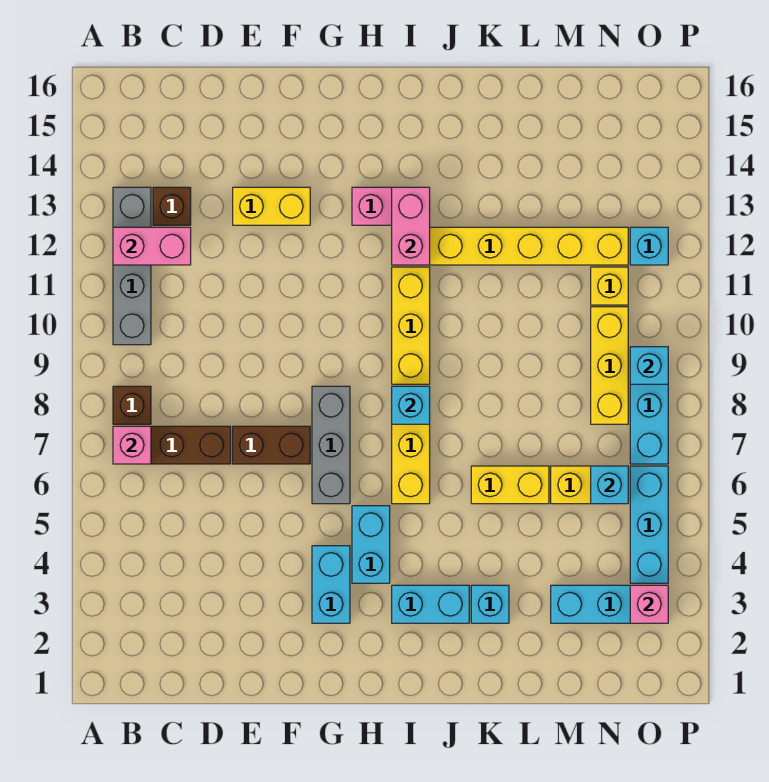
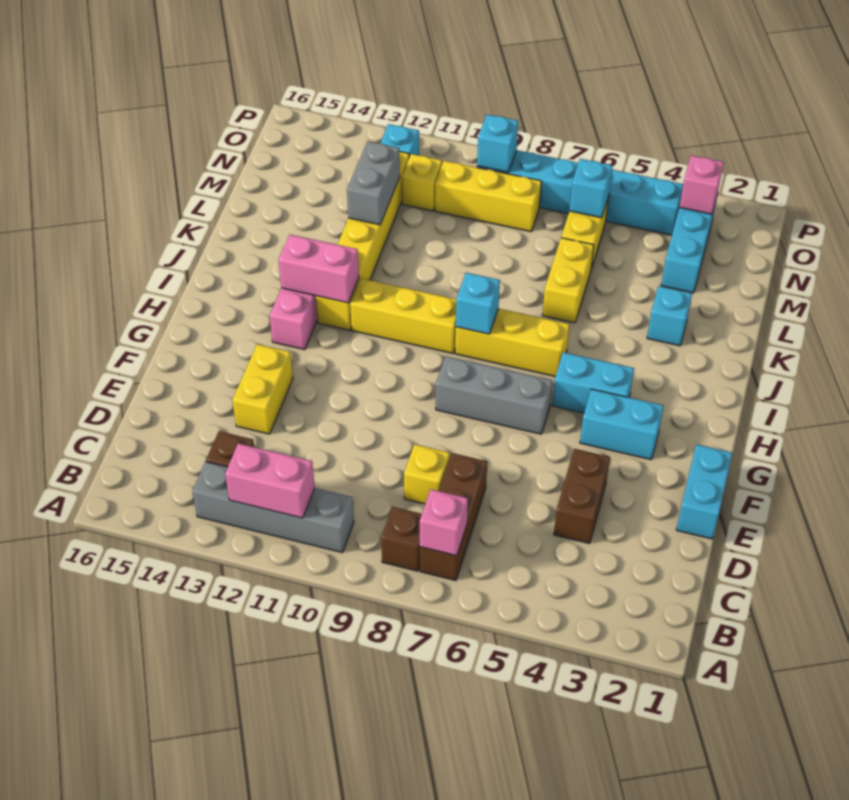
pink 1x2 brick [113,227,191,265] -> pink 1x2 brick turned to [225,443,315,518]
none -> yellow 1x1 brick [404,444,450,504]
brown 1x2 brick [233,426,310,464] -> brown 1x2 brick moved to [554,449,610,544]
cyan 1x2 brick [392,585,469,623] -> cyan 1x2 brick moved to [676,444,732,539]
none -> grey 1x2 brick [347,142,400,225]

